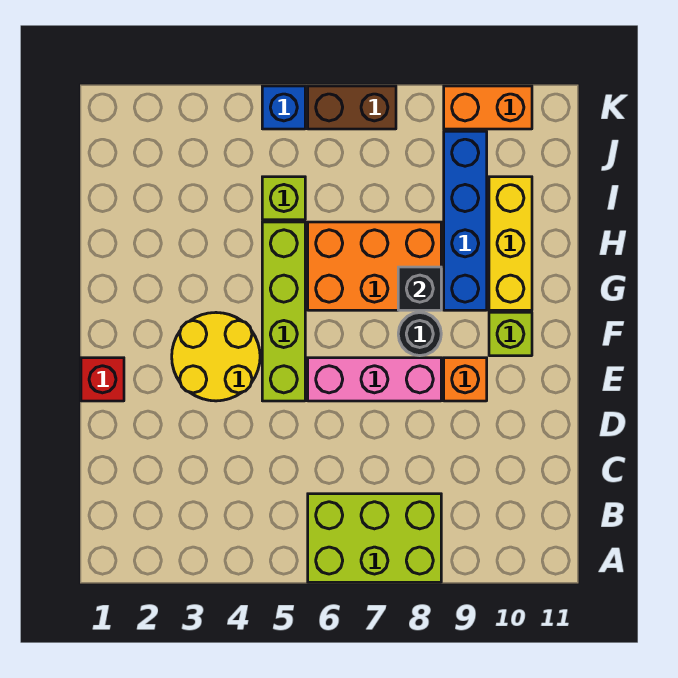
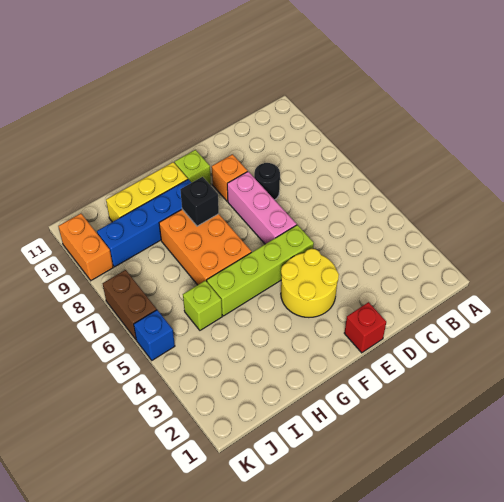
lime 2x3 brick [308,494,441,582] -> none
black 1x1 round brick [398,313,441,356] -> black 1x1 round brick moved to [254,163,280,200]

